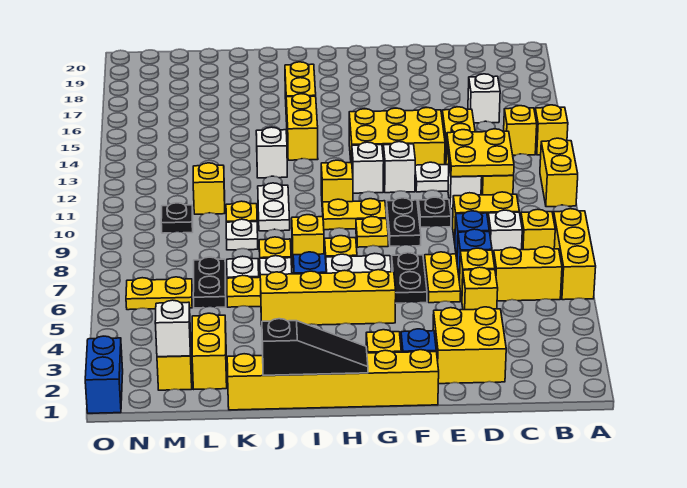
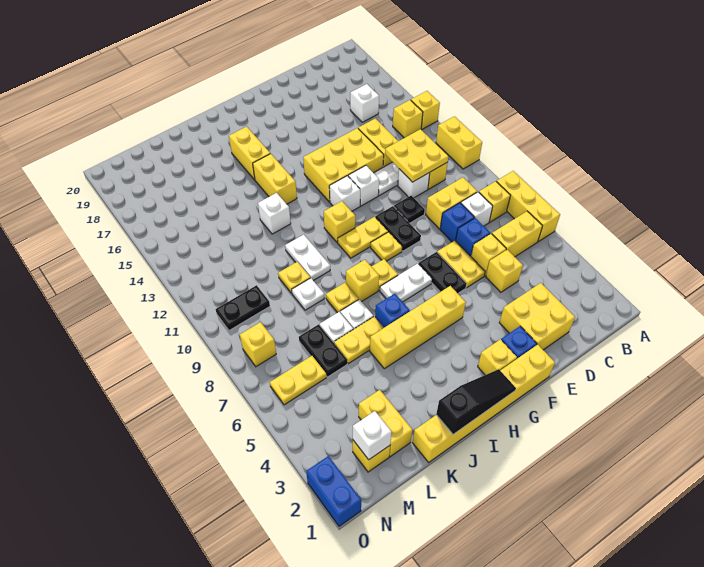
yellow 1x1 brick [193,163,225,214] -> yellow 1x1 brick moved to [240,322,276,366]
black 1x1 plate [161,203,193,233] -> black 1x2 plate [216,285,270,330]

